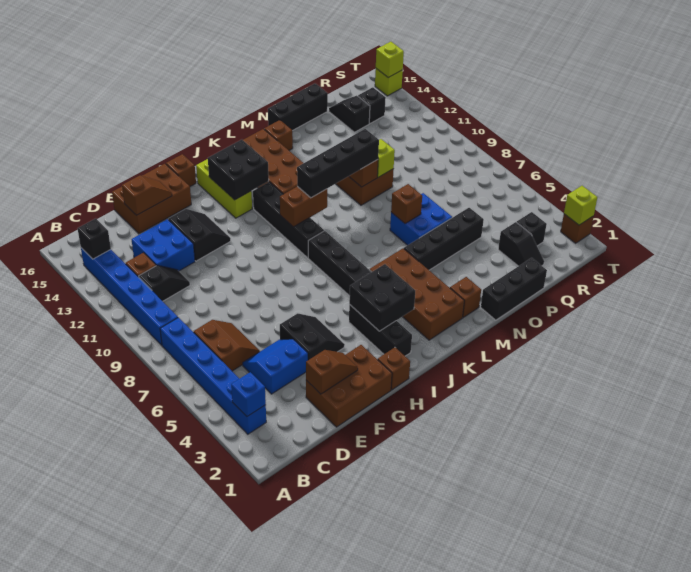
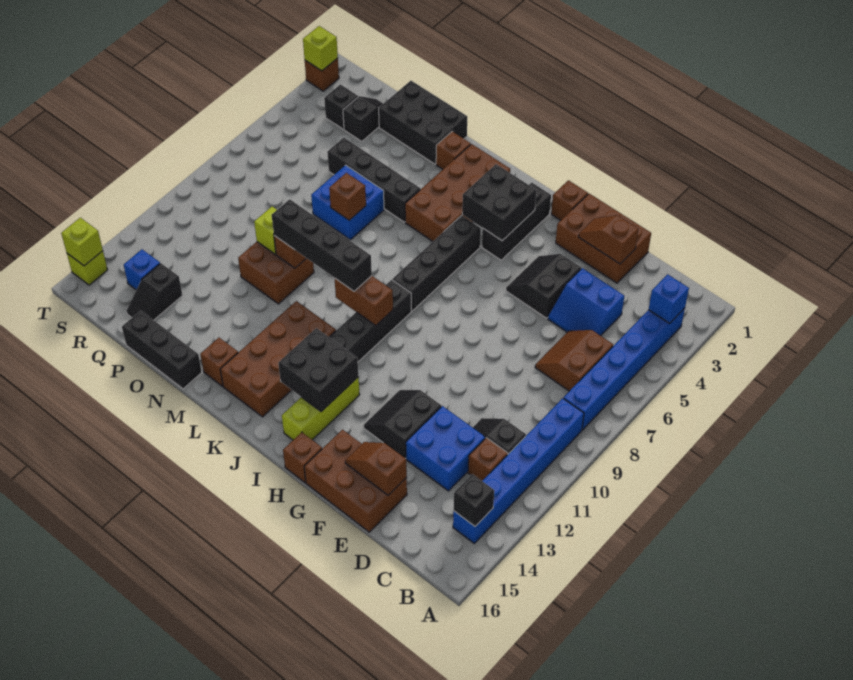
black 1x3 brick [481,258,547,320] -> black 2x3 brick [379,81,467,164]
black 1x1 brick [358,87,386,123] -> blue 1x1 brick [124,250,160,290]

